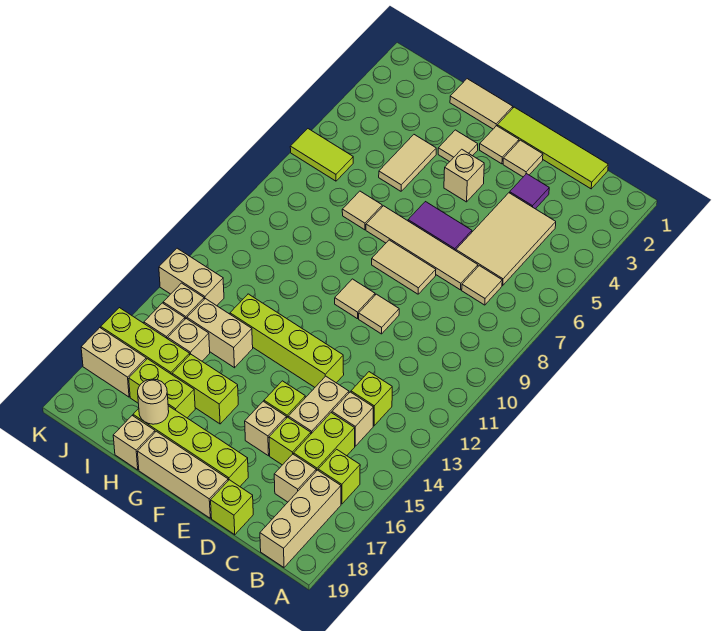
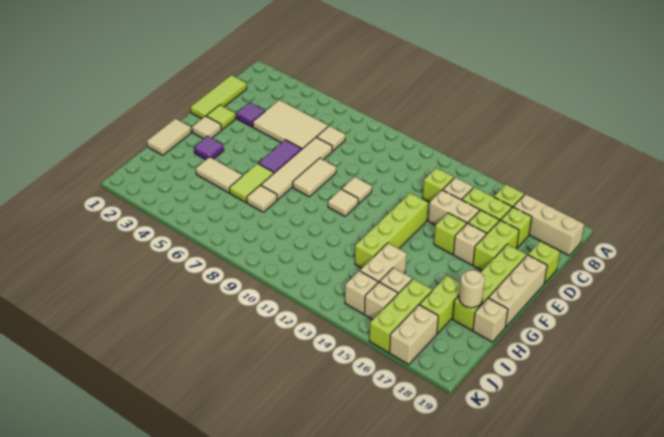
lime 1x4 tile [497,107,608,189] -> lime 1x3 tile [190,75,247,119]
tan 1x1 brick [274,454,316,502] -> lime 1x1 brick [501,207,532,248]
tan 1x1 tile [503,140,543,177] -> lime 1x1 tile [207,105,235,130]
tan 1x1 brick [444,149,484,202] -> none
tan 1x1 tile [438,130,478,162] -> purple 1x1 tile [194,136,224,160]
lime 1x2 brick [172,354,238,424] -> lime 1x2 brick moved to [473,220,519,270]
lime 1x2 tile [290,129,353,181] -> lime 1x2 tile moved to [229,164,274,202]
tan 1x2 brick [159,248,224,306] -> none

